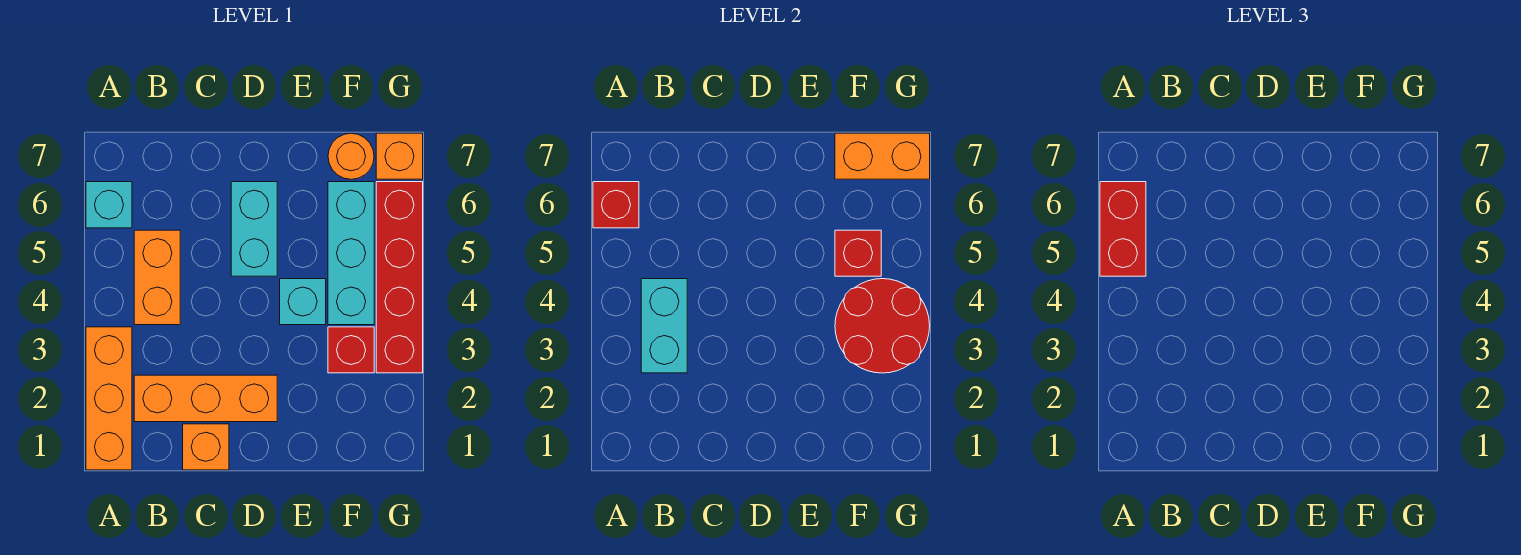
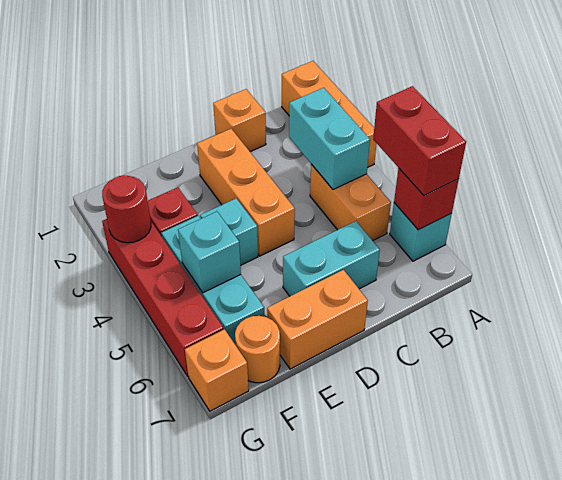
orange 1x3 brick [134,375,277,422] -> orange 1x3 brick turned to [197,129,295,256]
cyan 1x2 brick [231,182,277,276] -> cyan 1x2 brick turned to [283,221,380,296]
red 2x2 round brick [835,279,930,373] -> red 1x1 round brick [102,175,151,243]
red 1x1 brick [835,230,881,276] -> cyan 1x1 brick [178,212,241,293]
orange 1x2 brick [835,133,930,179] -> orange 1x2 brick moved to [267,270,368,369]

